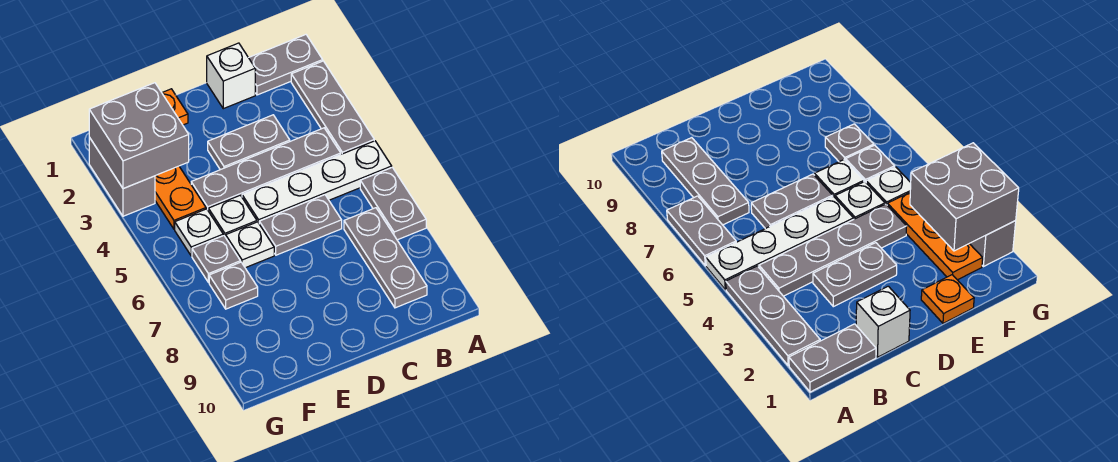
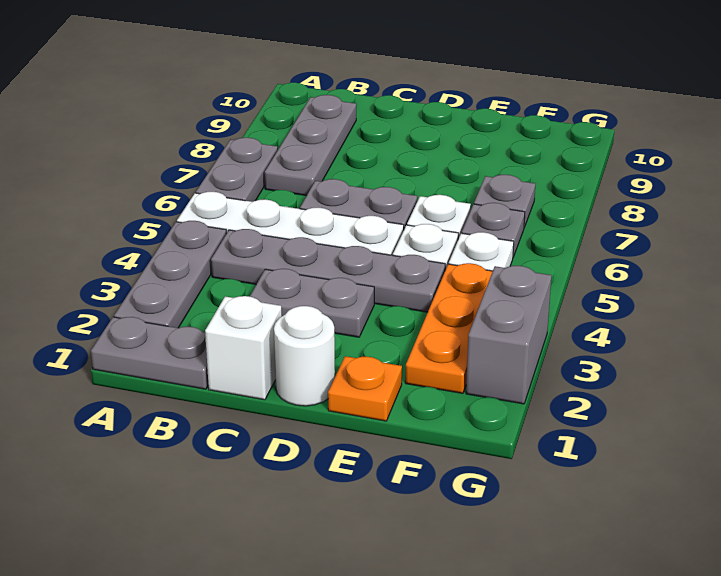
none -> white 1x1 round brick [274,306,335,406]
grey 2x2 brick [89,83,189,189] -> none

